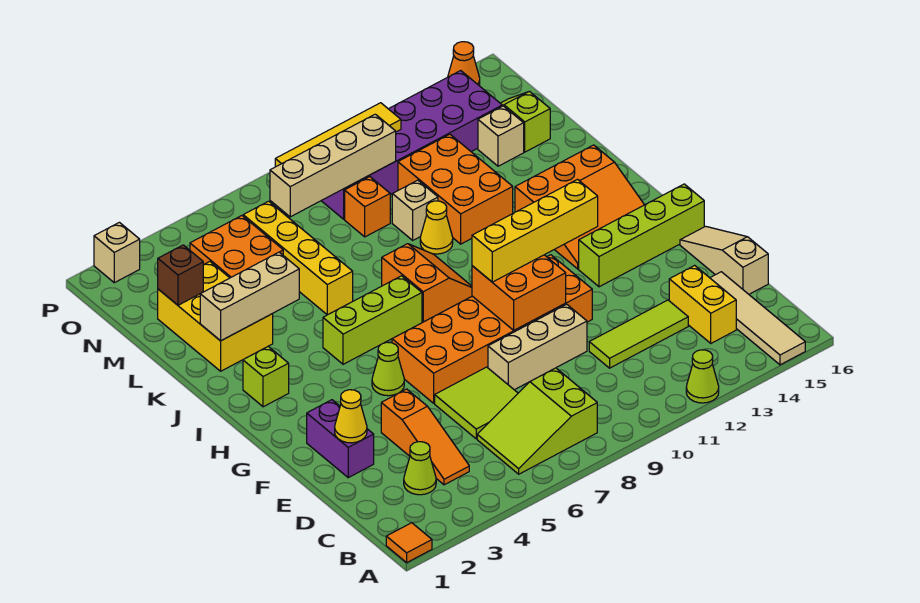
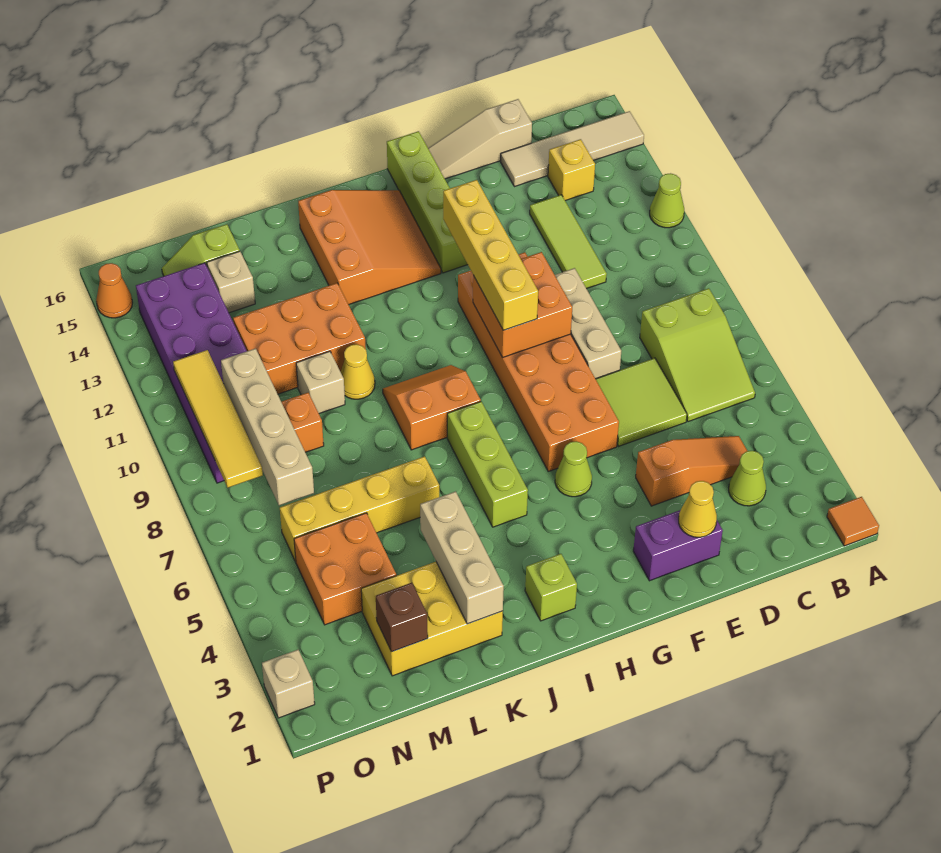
yellow 1x2 brick [669,265,736,343] -> yellow 1x1 brick [548,139,595,201]

